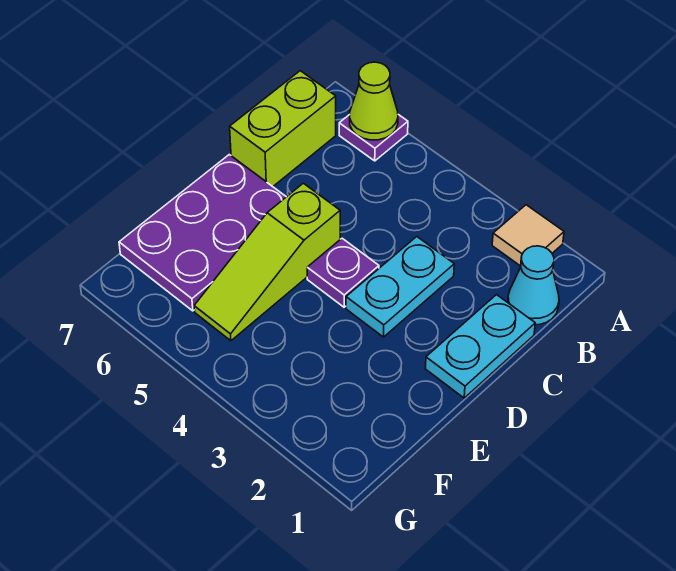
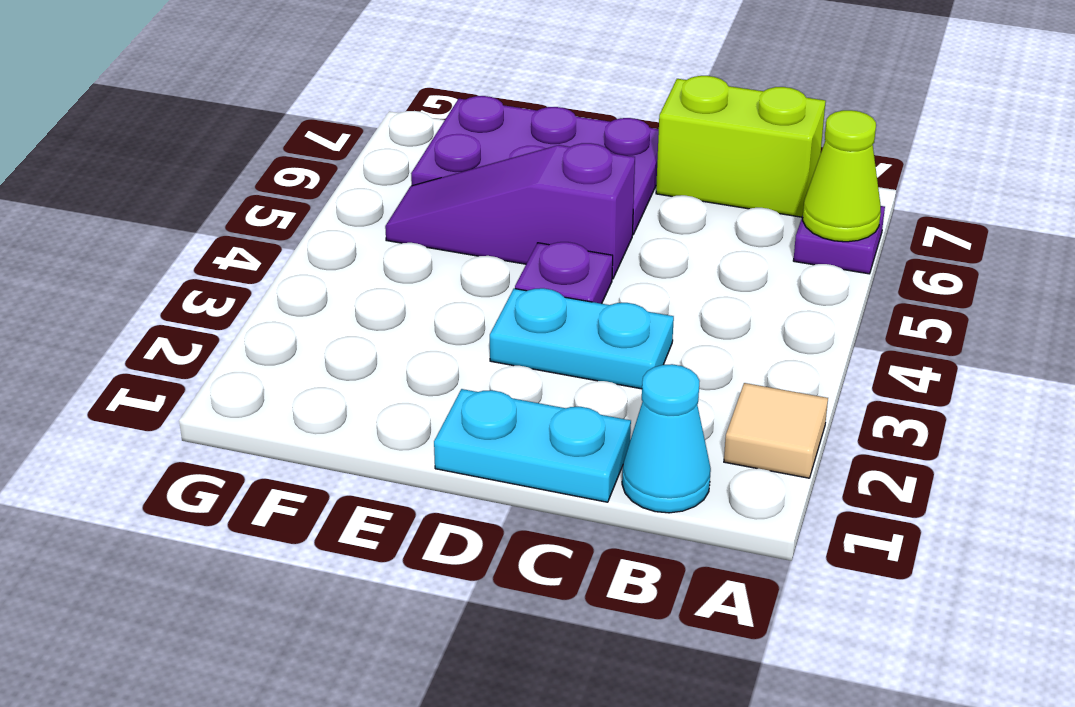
lime 1x3 slope [194,183,340,341] -> purple 1x3 slope [385,143,635,279]

